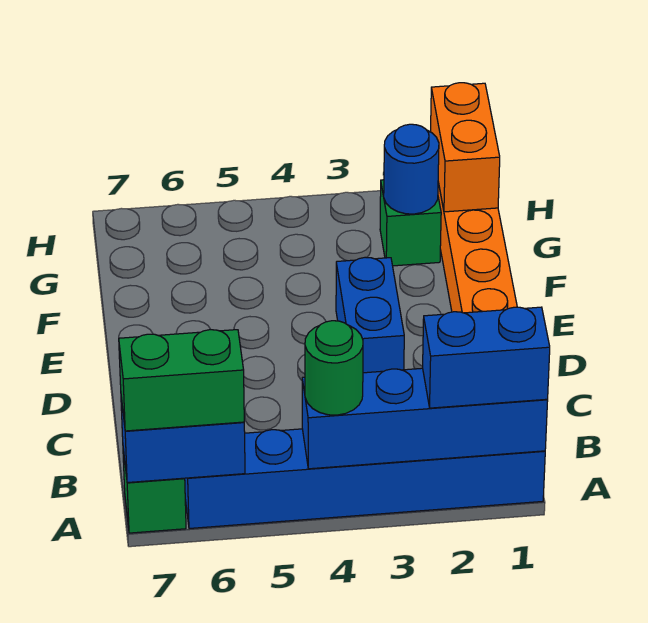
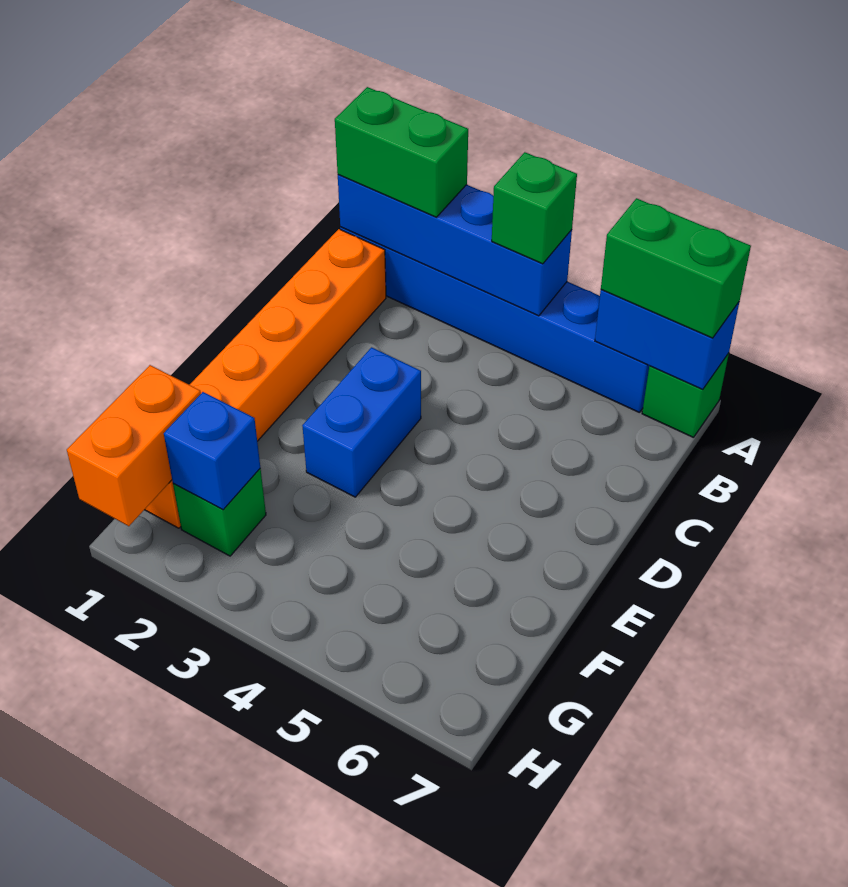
blue 1x2 brick [423,307,550,408] -> green 1x2 brick [335,87,468,217]
green 1x1 round brick [305,321,363,415] -> green 1x1 brick [492,152,577,264]
blue 1x1 round brick [384,124,439,214] -> blue 1x1 brick [164,392,260,510]

